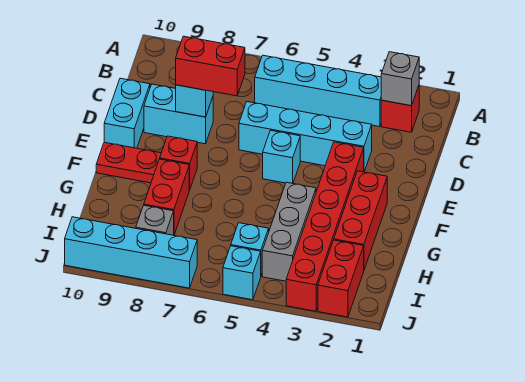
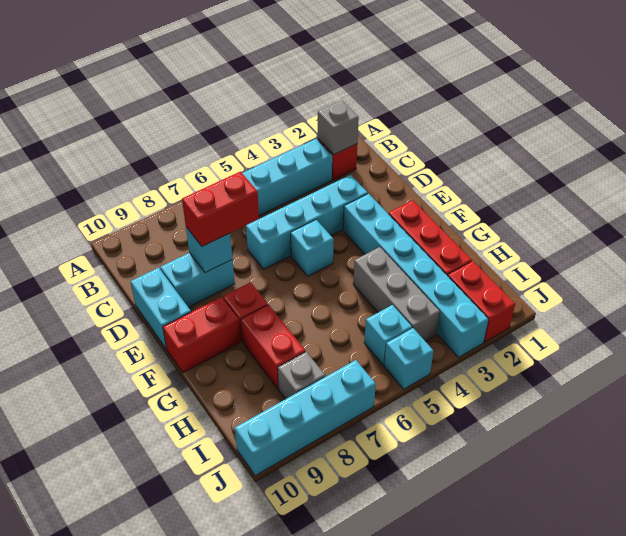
red 1x6 brick [286,142,364,311] -> cyan 1x6 brick [343,194,489,357]
red 1x2 plate [96,142,161,183] -> red 1x2 brick [163,297,240,373]

